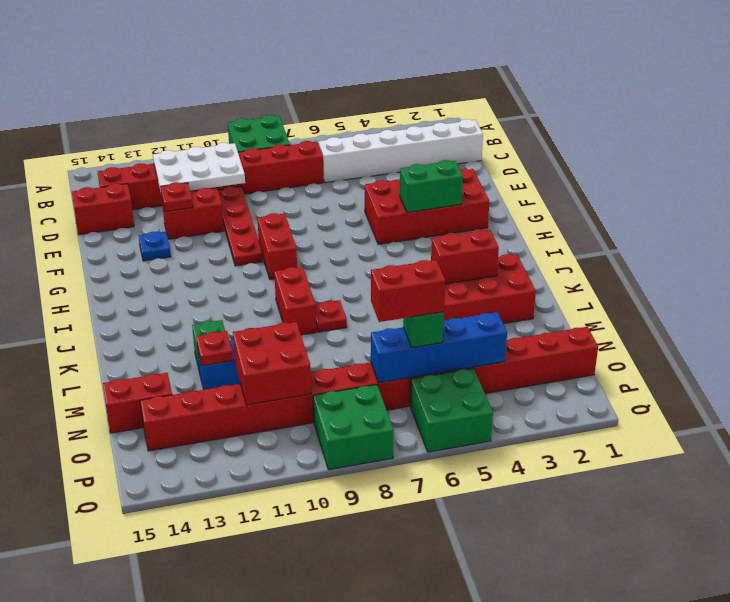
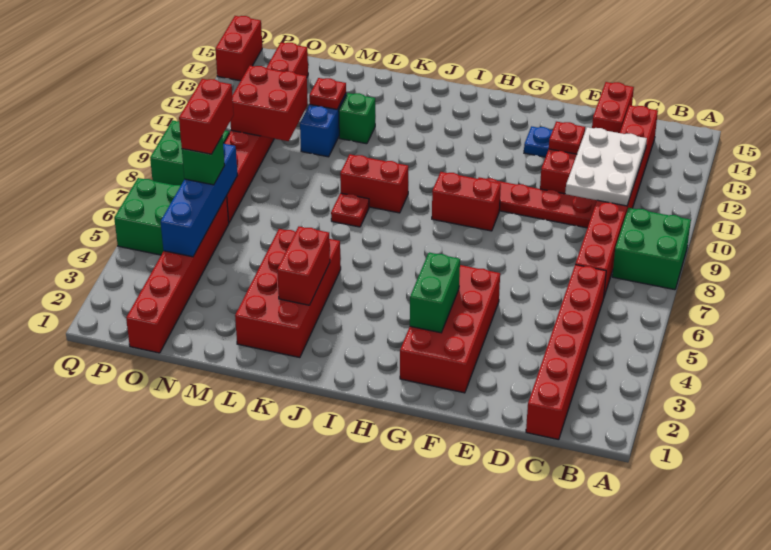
white 1x6 brick [319,119,483,183] -> red 1x6 brick [526,265,606,440]
red 1x2 brick [103,373,172,433] -> red 1x2 brick moved to [215,16,262,81]

